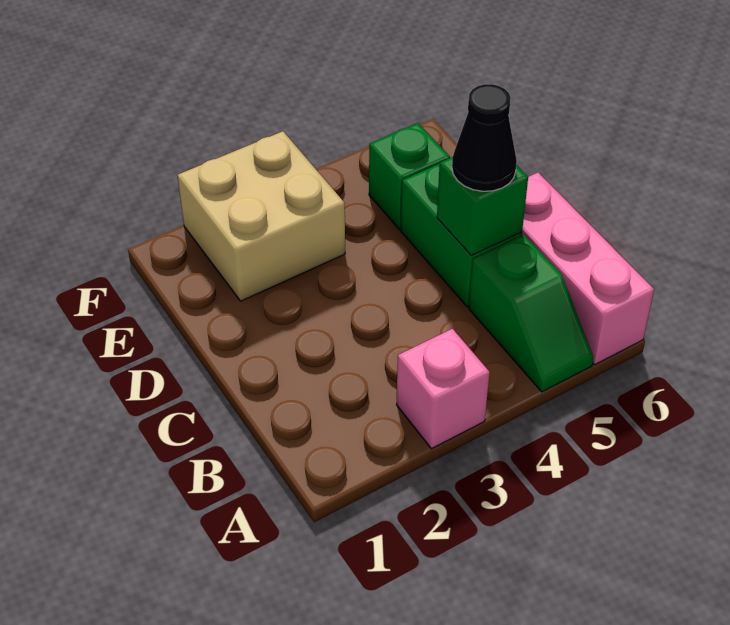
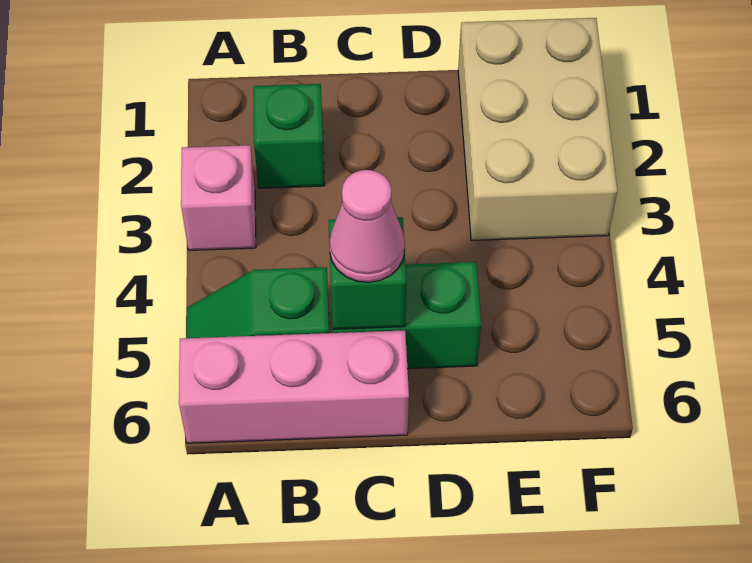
black 1x1 cone [452,84,517,191] -> pink 1x1 cone [329,170,405,282]
tan 2x2 brick [177,131,345,301] -> tan 2x3 brick [458,18,617,241]
green 1x1 brick [369,123,450,229] -> green 1x1 brick moved to [253,84,325,188]

